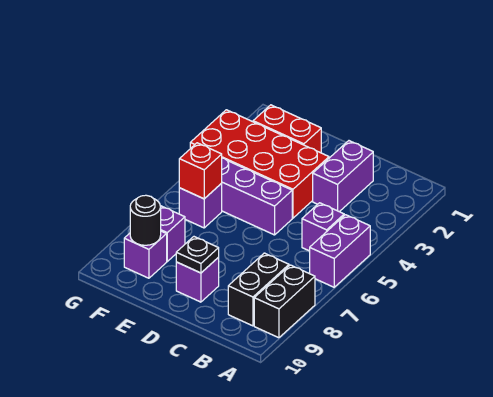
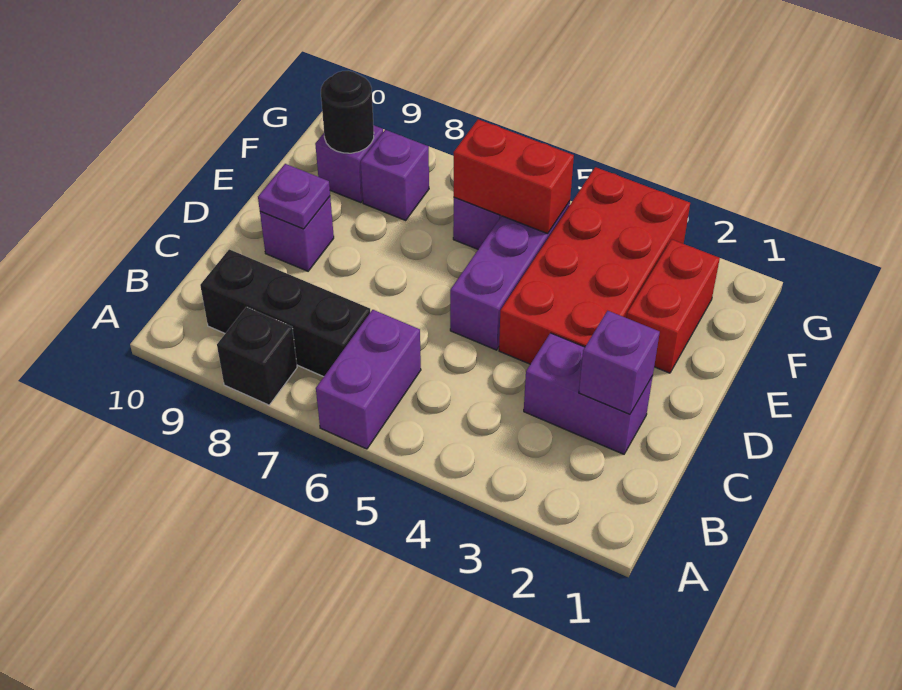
purple 1x2 brick [310,215,370,287] -> purple 1x2 brick turned to [316,310,421,449]
black 1x2 brick [254,265,315,338] -> black 1x1 brick [217,307,297,405]
purple 1x1 brick [302,203,344,251] -> purple 1x1 brick moved to [579,311,660,414]
black 1x2 brick [228,253,289,326] -> black 1x3 brick [200,249,370,377]
black 1x1 plate [176,237,219,273] -> purple 1x1 plate [258,164,330,229]
red 1x1 brick [179,143,222,199] -> red 1x2 brick [454,119,574,234]

